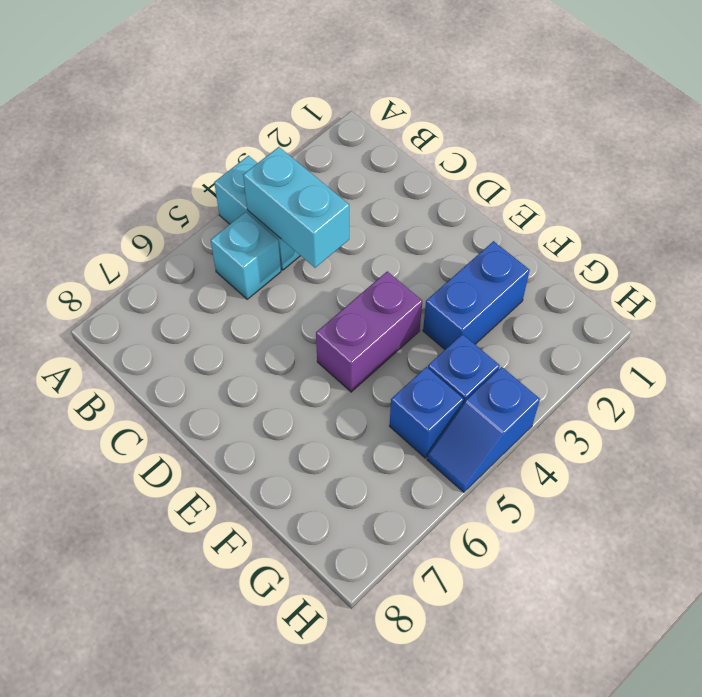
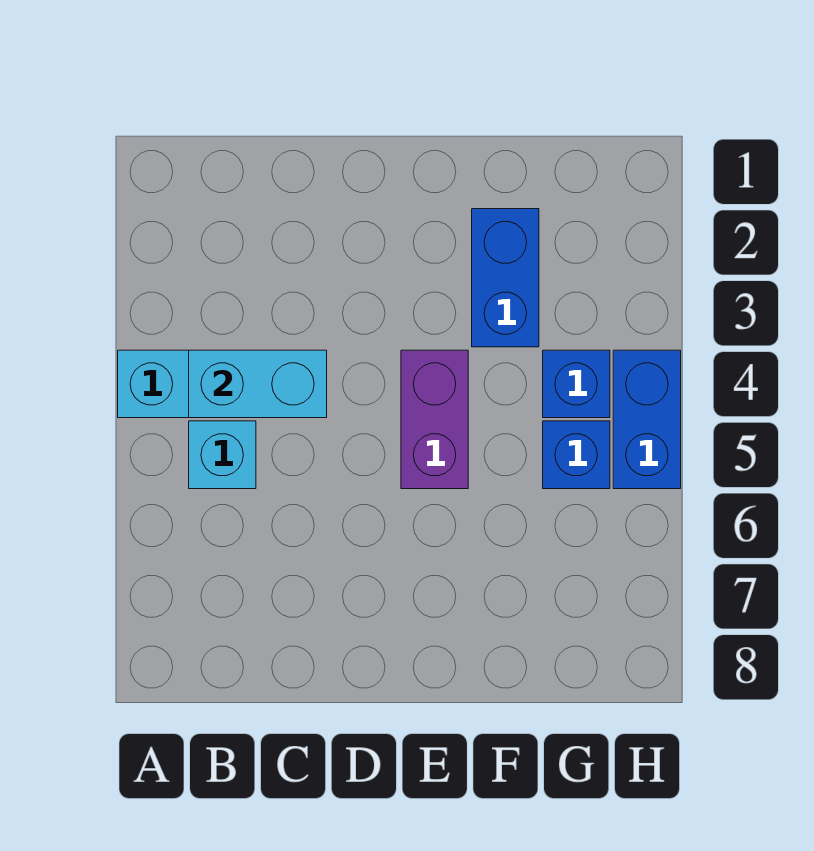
blue 1x2 slope [427,367,540,492] -> blue 1x2 brick [613,350,681,489]

